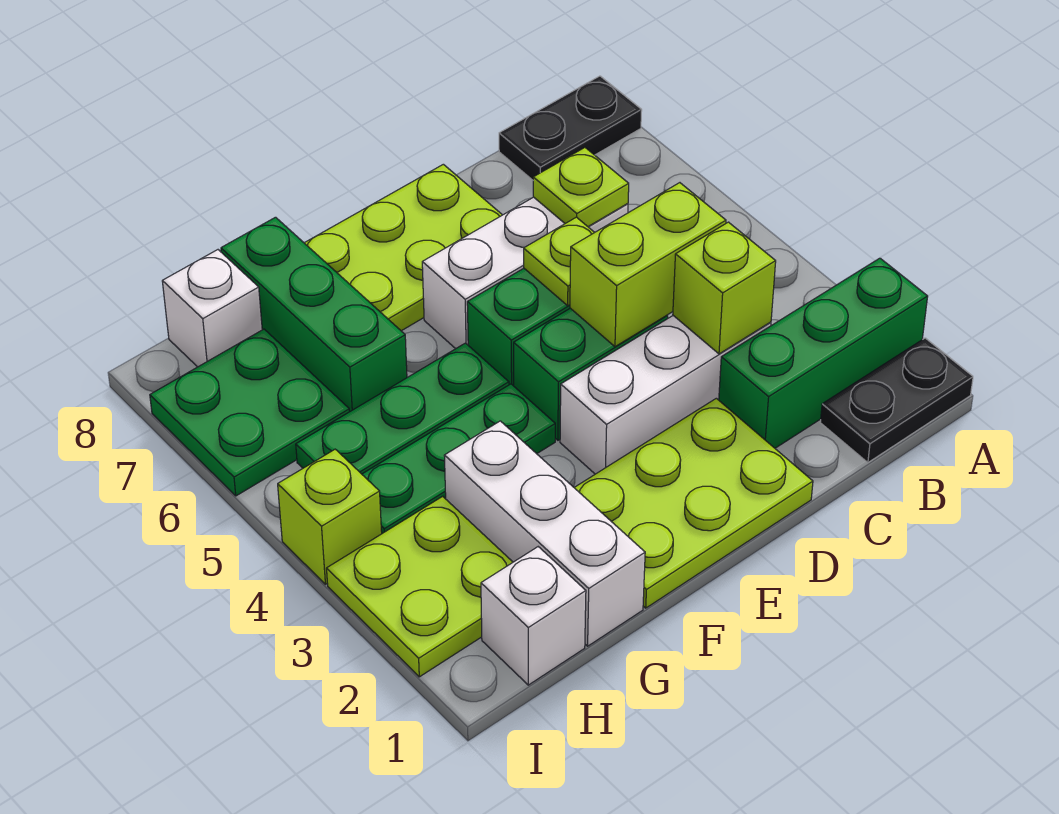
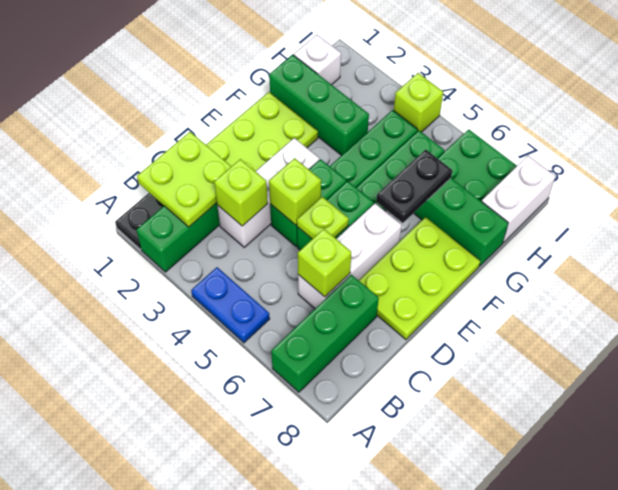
none -> blue 1x2 plate [191,267,270,343]
none -> green 1x3 brick [271,275,379,392]
black 1x2 plate [499,76,642,180] -> black 1x2 plate moved to [376,150,452,223]
lime 1x2 brick [570,183,726,347] -> lime 1x1 brick [269,158,321,225]
lime 1x1 plate [533,148,629,226] -> lime 1x1 brick [298,229,351,297]
white 1x3 brick [444,421,645,646] -> green 1x3 brick [269,55,369,155]
lime 2x2 plate [326,496,513,677] -> lime 2x2 plate moved to [137,132,232,227]
white 1x1 brick [162,250,262,367] -> white 1x2 brick [482,156,555,243]

